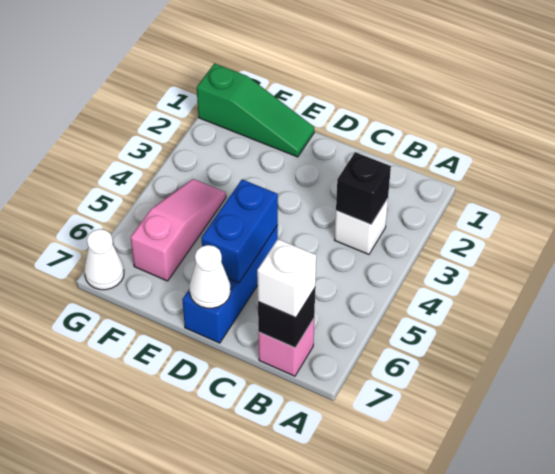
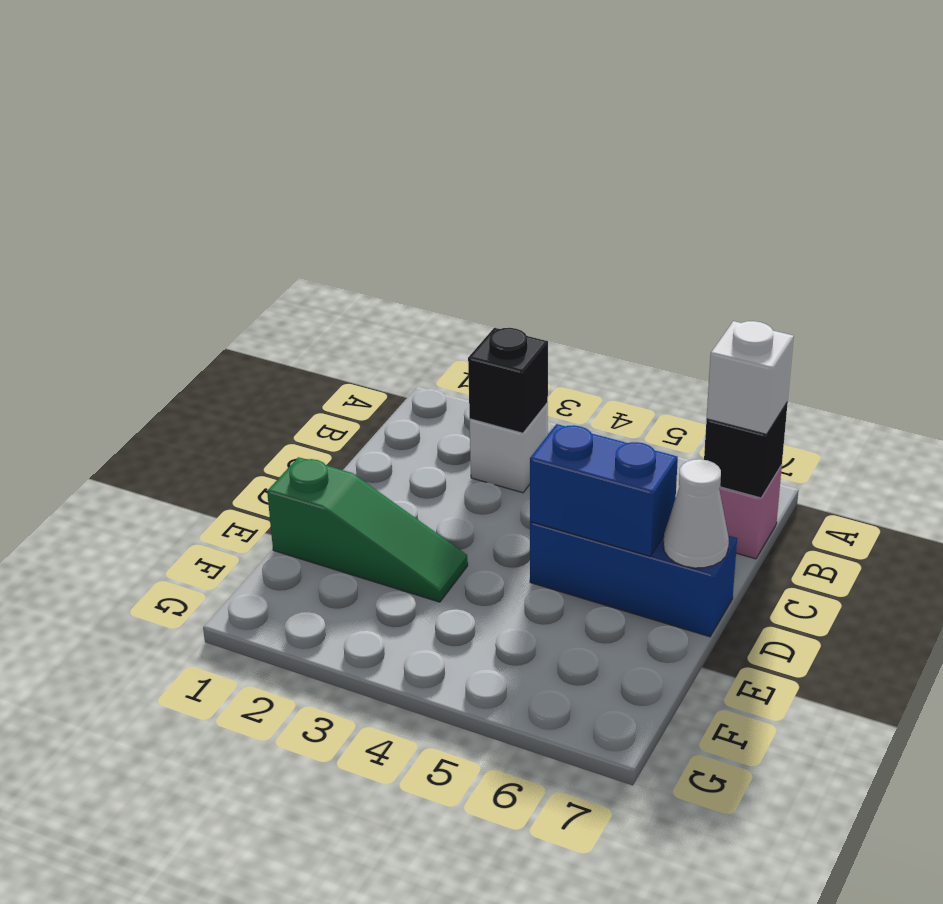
green 1x3 slope [197,63,314,157] -> green 1x3 slope turned to [267,457,468,602]
pink 1x3 slope [131,179,226,281] -> none
white 1x1 cone [84,229,124,290] -> none

